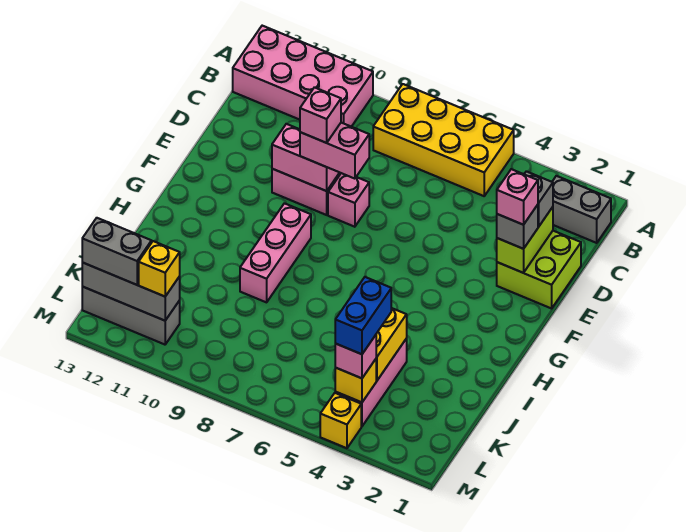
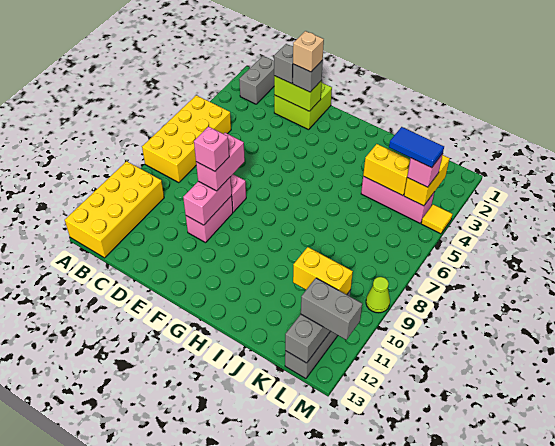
pink 2x4 brick [233,26,373,127] -> yellow 2x4 brick [65,161,164,258]
pink 1x1 brick [497,169,538,225] -> tan 1x1 brick [293,31,324,72]
pink 1x3 brick [240,203,311,302] -> none
blue 1x2 brick [335,277,391,354] -> blue 1x2 tile [389,127,444,168]
yellow 1x1 brick [335,359,376,402] -> yellow 1x2 brick [404,155,450,206]
yellow 1x1 brick [139,241,180,296] -> yellow 1x2 brick [293,247,353,295]
grey 1x2 brick [82,218,152,285] -> grey 1x2 brick turned to [301,278,362,340]
yellow 1x1 brick [320,393,361,448] -> yellow 1x1 tile [421,204,452,234]
none -> lime 1x1 cone [366,277,390,313]

